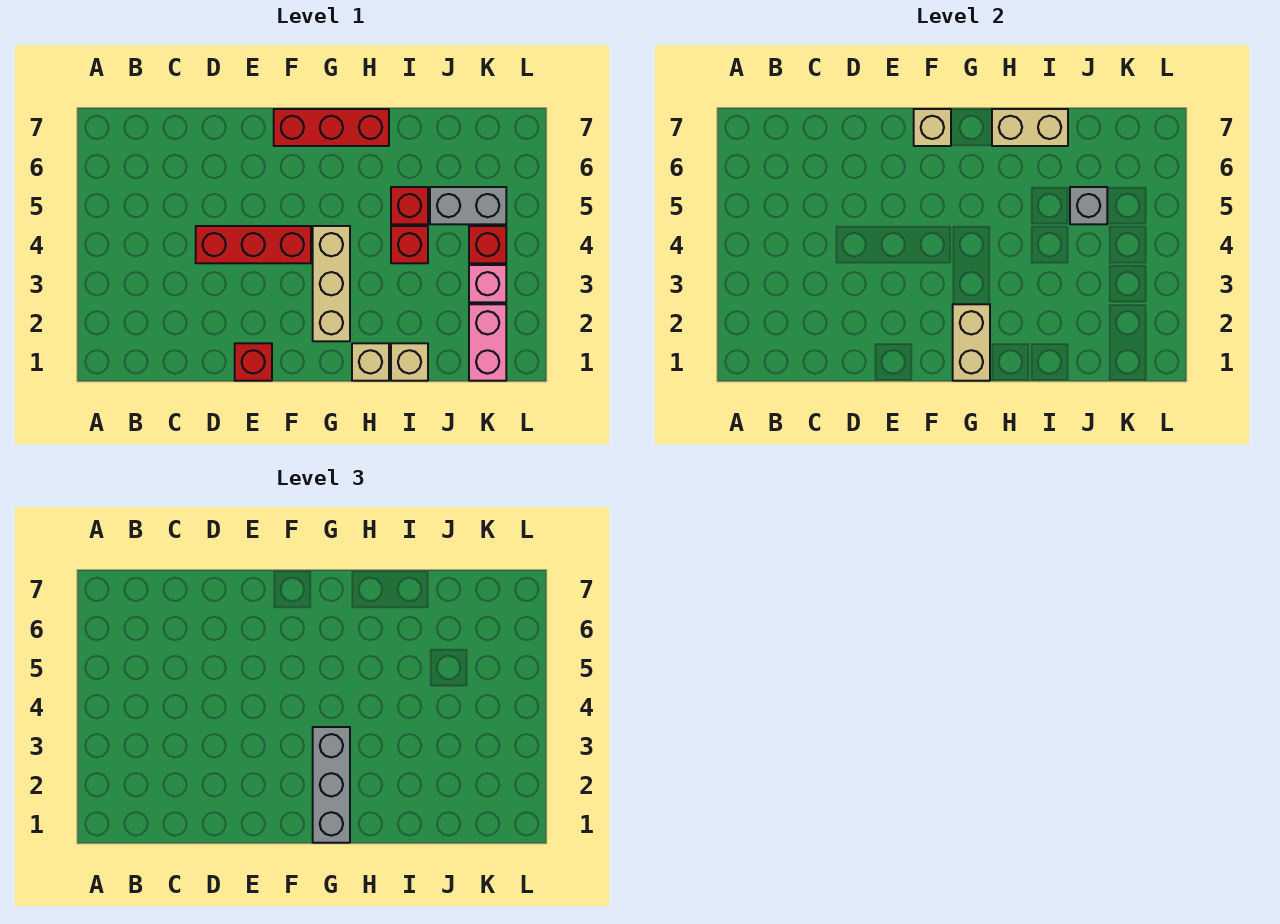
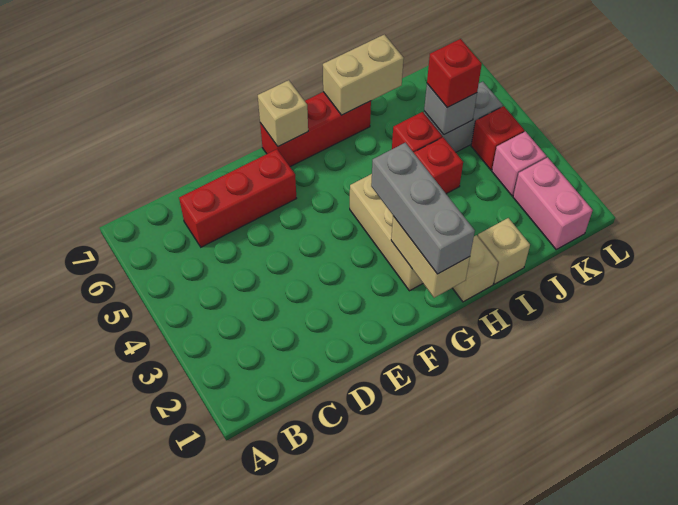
red 1x3 brick [196,226,311,263] -> red 1x3 brick moved to [179,149,297,247]
red 1x1 brick [235,343,272,381] -> red 1x1 brick moved to [427,39,482,107]

